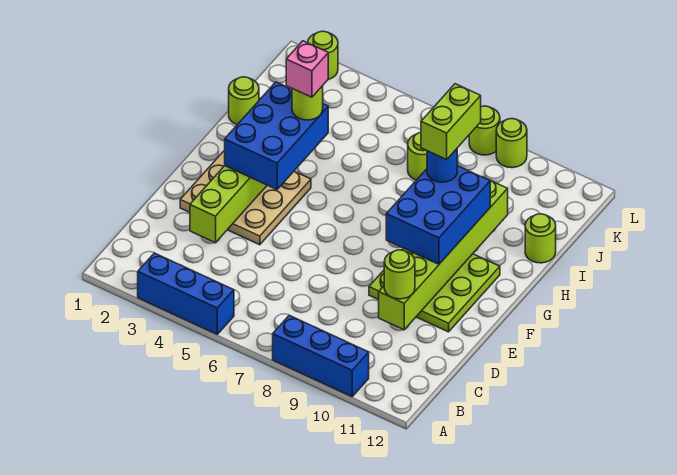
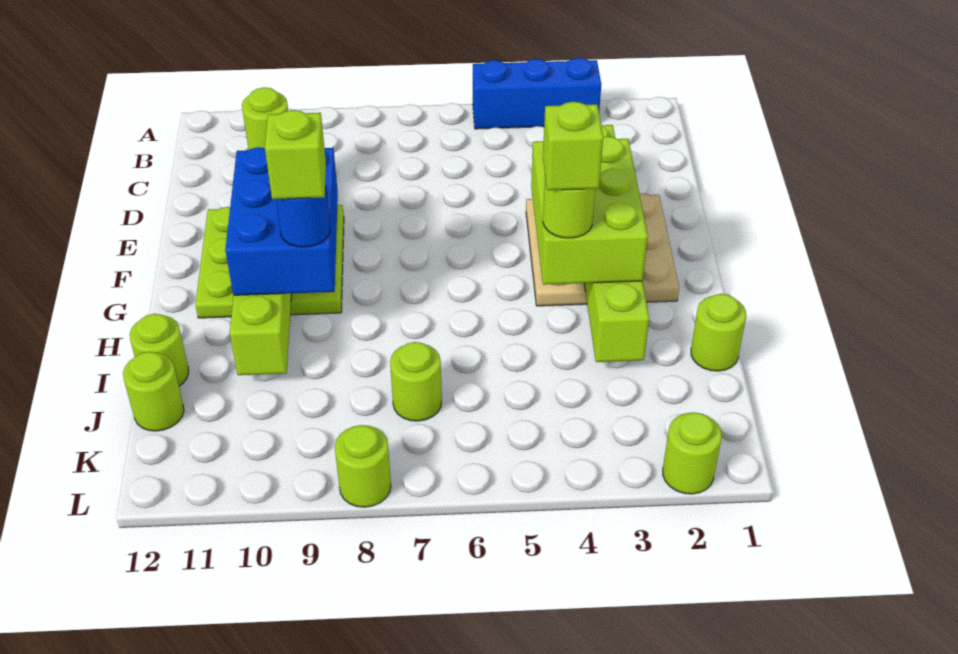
blue 1x3 brick [273,315,369,397] -> none
blue 2x3 brick [225,82,328,189] -> lime 2x3 brick [531,136,648,285]
pink 1x1 brick [286,41,328,97] -> lime 1x1 brick [543,102,603,190]
lime 1x2 brick [421,84,481,159] -> lime 1x1 brick [265,110,326,199]
lime 1x1 round brick [496,119,527,168] -> lime 1x1 round brick moved to [123,352,184,431]

